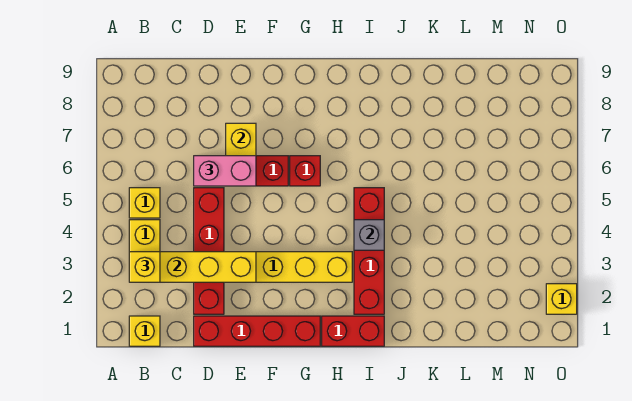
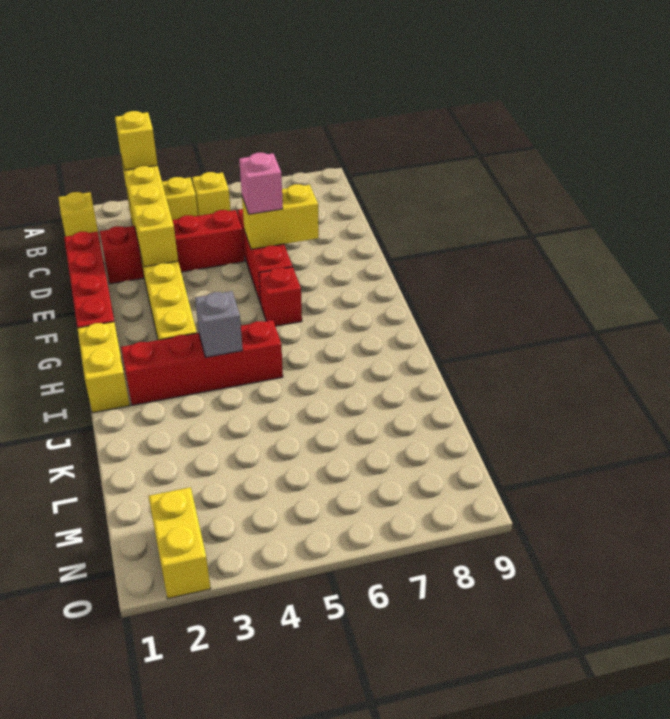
pink 1x2 brick [194,156,256,186] -> pink 1x1 brick [239,153,283,214]
red 1x2 brick [322,316,384,346] -> yellow 1x2 brick [77,322,130,413]
yellow 1x1 brick [546,284,577,314] -> yellow 1x2 brick [148,487,211,598]

